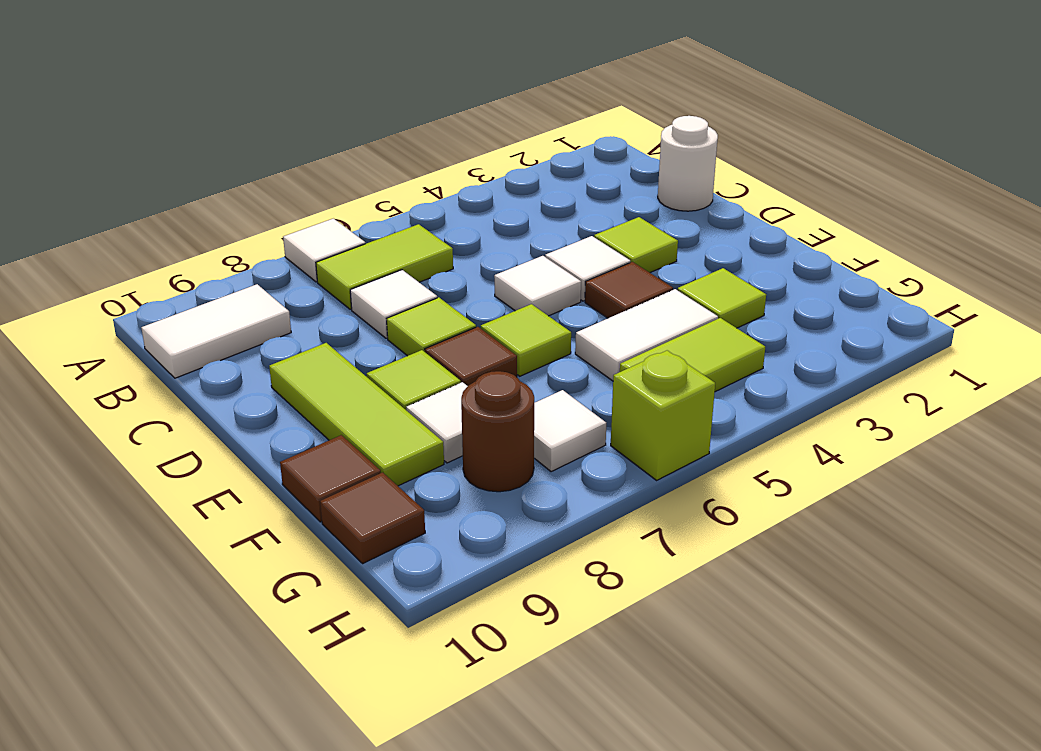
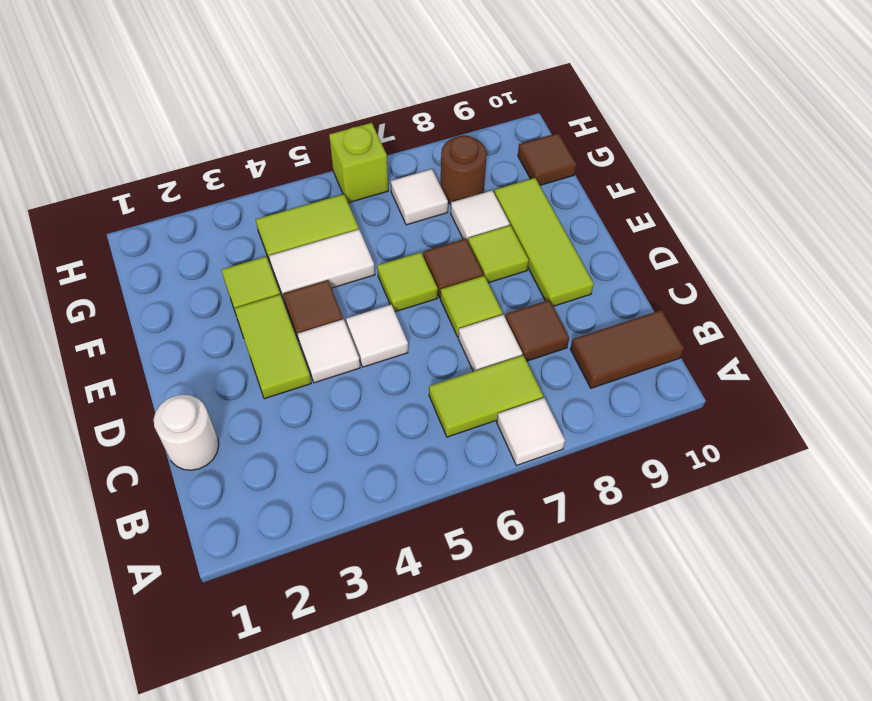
white 1x2 tile [141,284,291,378] -> brown 1x2 tile [570,310,684,388]
lime 1x1 tile [594,217,678,273] -> lime 1x2 tile [234,295,311,399]
brown 1x1 tile [280,435,381,522] -> brown 1x1 tile moved to [505,300,569,361]

